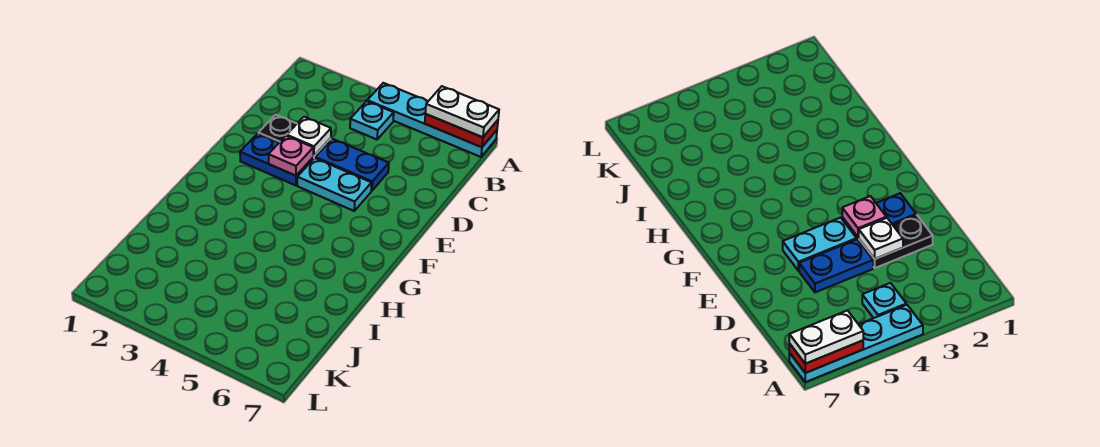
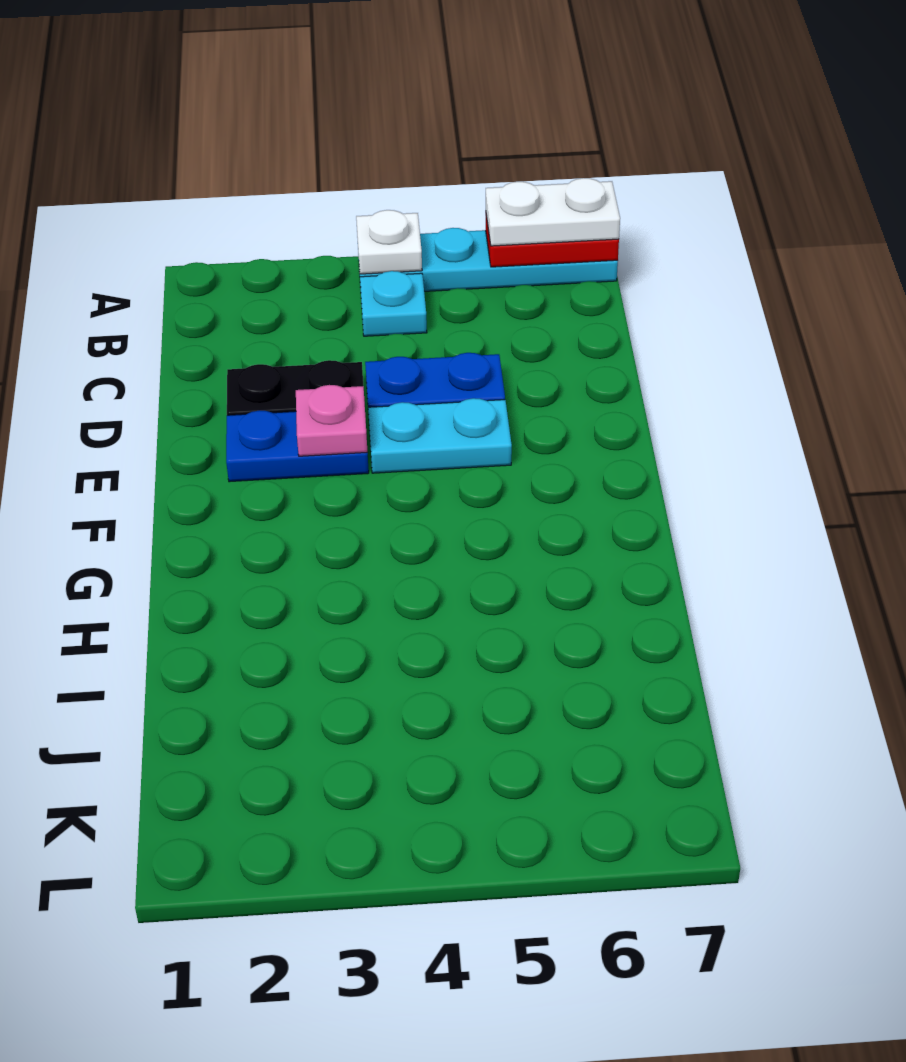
white 1x1 plate [287,117,331,156] -> white 1x1 plate moved to [356,210,422,274]

